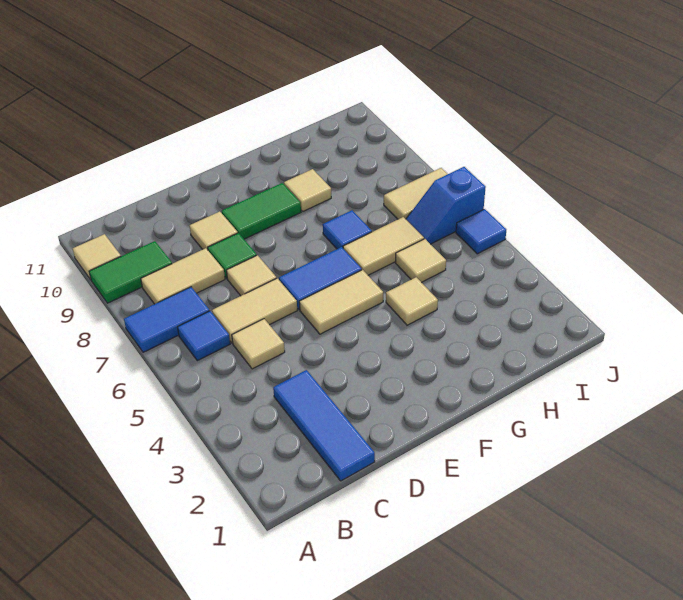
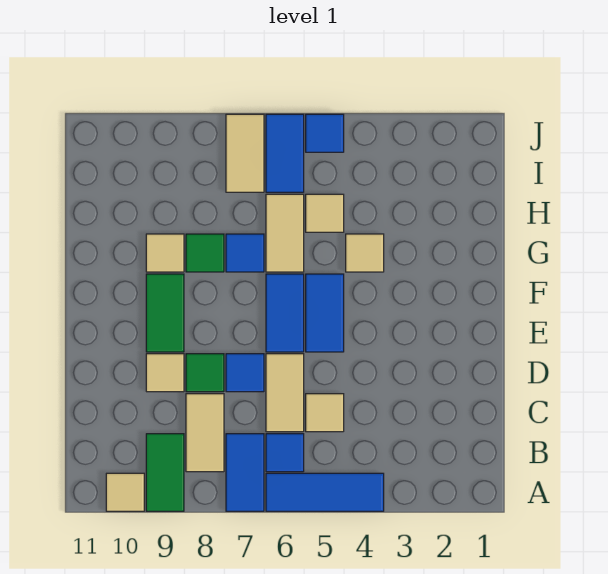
blue 1x3 tile [273,370,375,481] -> blue 1x3 tile moved to [266,473,384,511]
tan 1x1 tile [226,255,276,296] -> blue 1x1 tile [226,354,264,392]
tan 1x2 tile [299,270,383,334] -> blue 1x2 tile [306,274,344,352]
none -> green 1x1 tile [186,234,224,272]
blue 1x2 slope [406,167,486,244] -> blue 1x2 tile [266,114,304,192]

